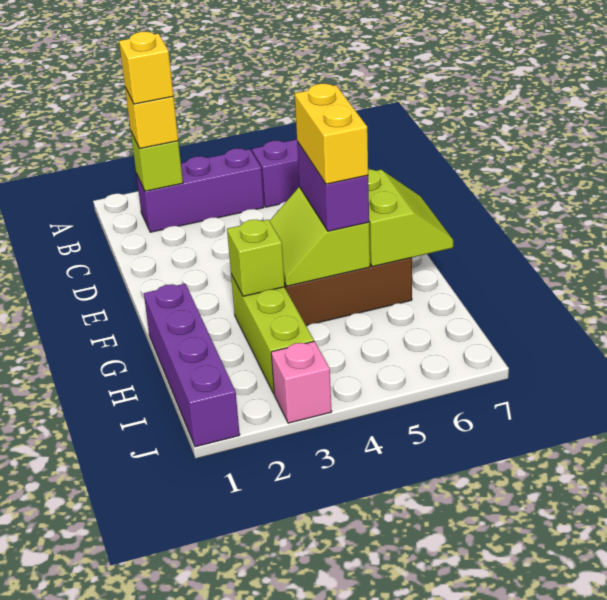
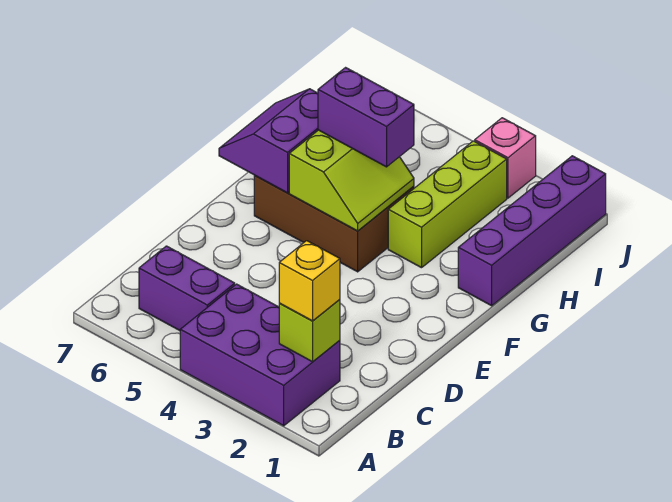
purple 1x3 brick [136,148,264,232] -> purple 2x3 brick [180,284,340,426]
yellow 1x1 brick [119,32,173,104] -> none
purple 1x2 brick [297,142,369,231] -> purple 1x2 brick turned to [318,68,414,167]
yellow 1x2 brick [295,84,368,184] -> none
lime 2x2 slope [368,169,453,267] -> purple 2x2 slope [219,89,318,193]
lime 1x1 brick [227,220,285,296] -> none

